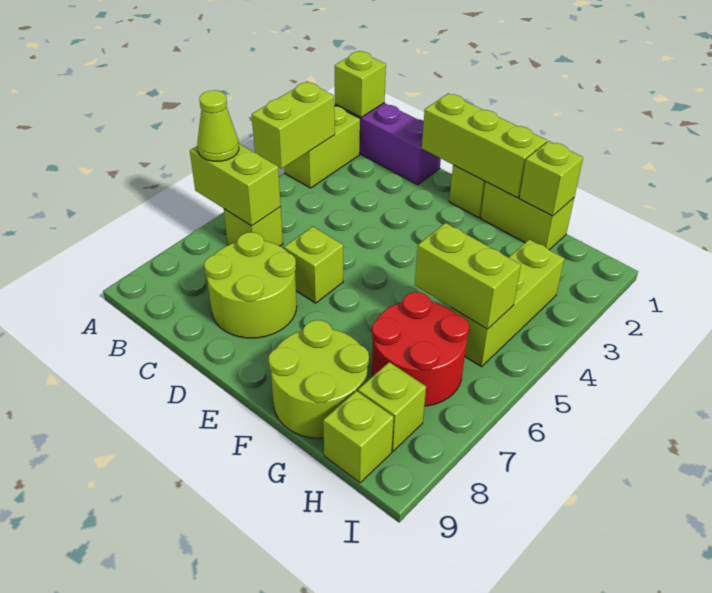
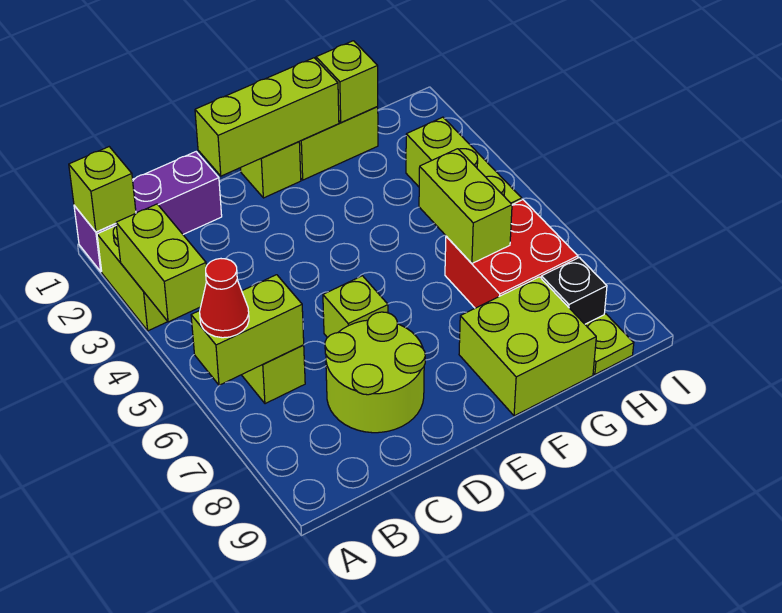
lime 1x1 cone [197,90,239,161] -> red 1x1 cone [200,259,249,338]
lime 2x2 round brick [269,320,369,438] -> lime 2x2 brick [459,277,596,416]
lime 1x2 brick [415,223,521,329] -> lime 1x2 brick turned to [419,149,512,263]
red 2x2 round brick [372,292,469,406] -> red 2x2 brick [445,200,578,308]
lime 1x1 brick [358,362,426,451] -> black 1x1 brick [541,257,607,324]
lime 1x1 brick [323,391,394,483] -> lime 1x1 plate [585,314,634,374]

